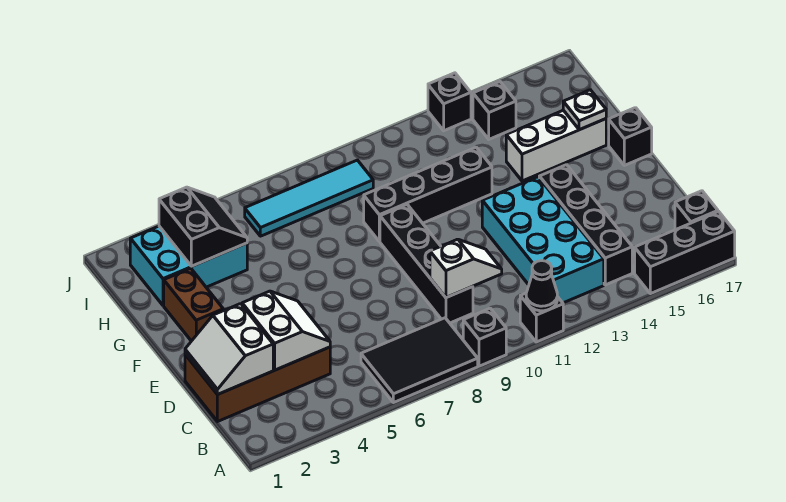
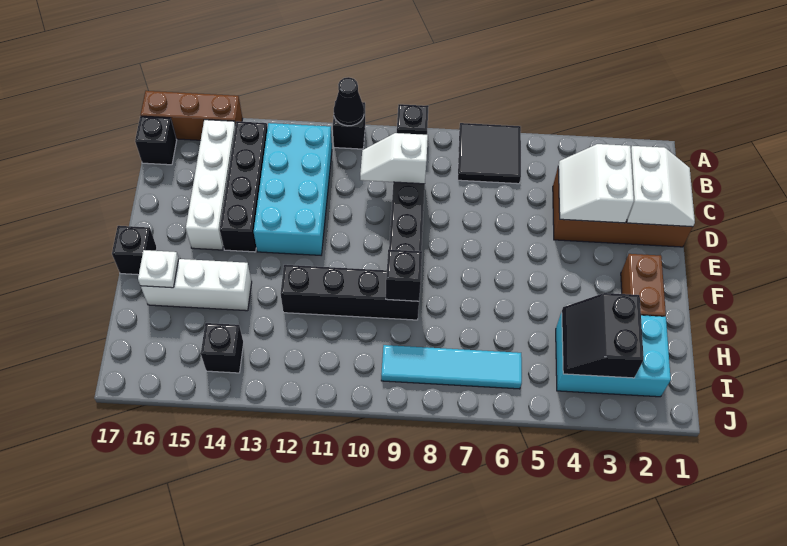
black 2x3 tile [361,318,478,403] -> black 2x2 tile [458,123,521,184]
black 1x3 brick [635,211,735,294] -> brown 1x3 brick [141,91,243,140]
none -> white 1x4 brick [186,120,236,250]
black 1x1 brick [428,73,471,131] -> black 1x1 brick moved to [386,249,422,301]

